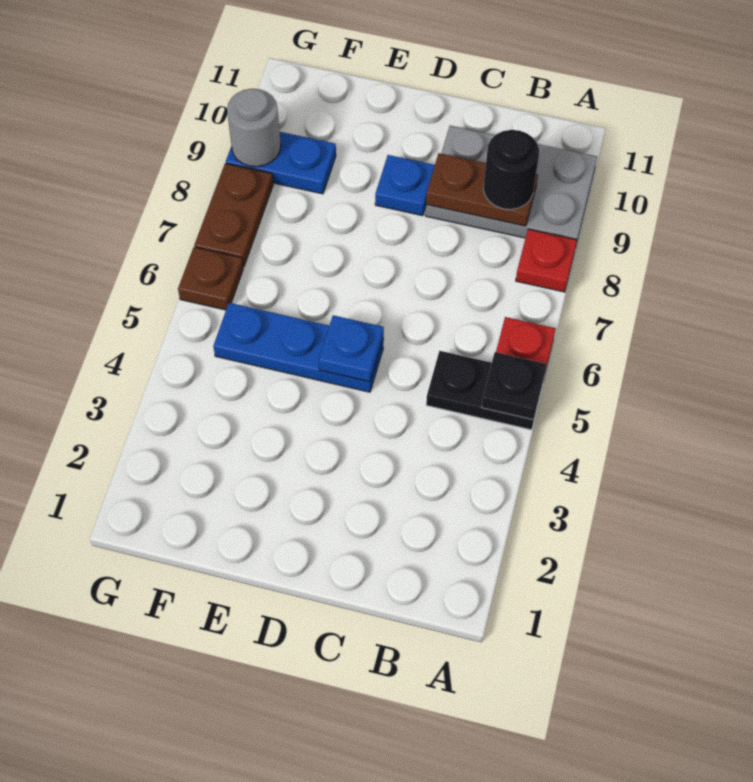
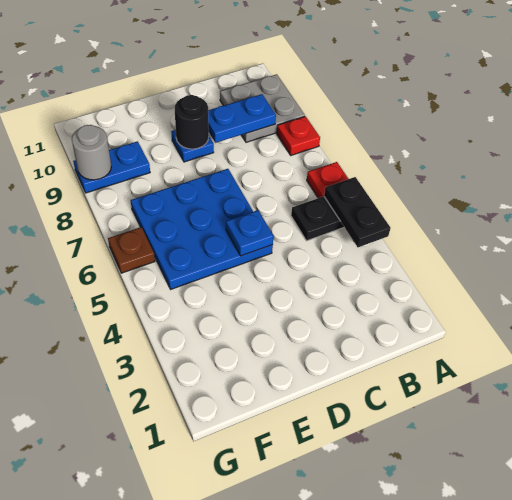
black 1x1 plate [482,352,547,420] -> black 1x2 plate [324,177,391,247]
grey 2x3 plate [425,126,597,240] -> grey 2x2 plate [220,74,305,142]
brown 1x2 plate [426,153,538,226] -> blue 1x2 plate [208,94,276,143]
black 1x1 round brick [483,130,539,209] -> black 1x1 round brick moved to [175,95,209,149]
blue 1x3 plate [213,303,384,392] -> blue 3x3 plate [131,169,273,289]
brown 1x2 plate [194,163,273,267] -> none

